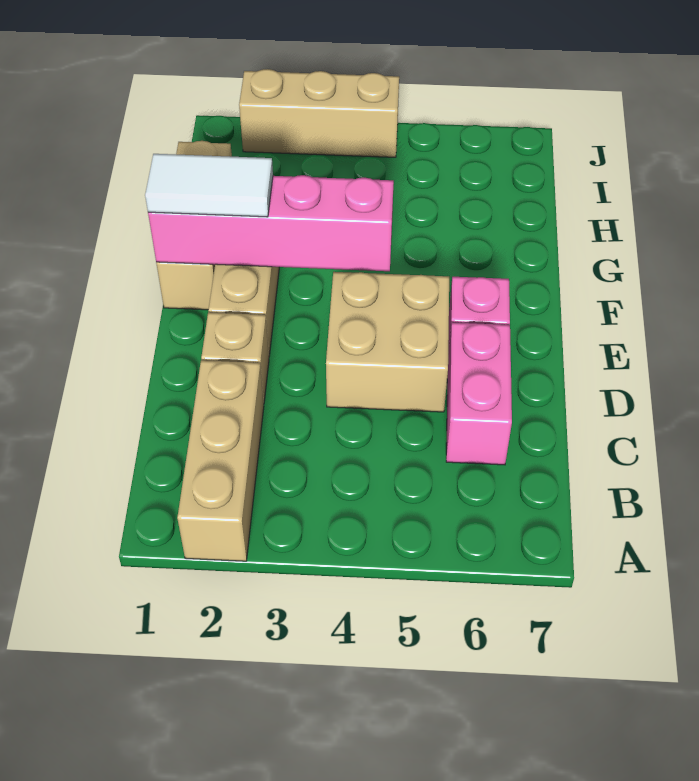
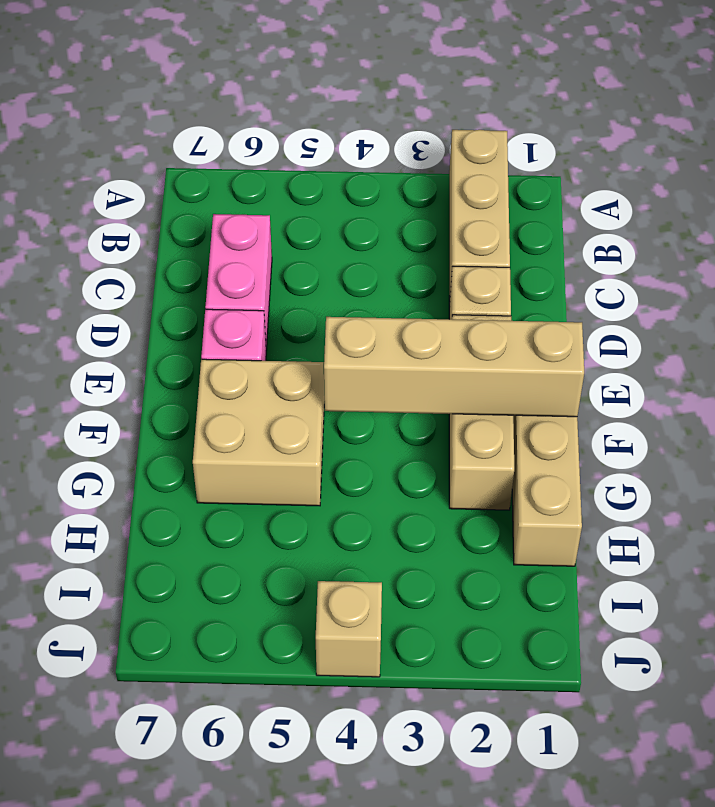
tan 2x2 brick [326,272,449,412] -> tan 2x2 brick moved to [193,359,324,506]
pink 1x4 brick [148,175,394,271] -> tan 1x4 brick [324,317,584,417]
white 1x2 tile [145,154,273,217] -> none
tan 1x3 brick [239,69,399,157] -> tan 1x1 brick [316,581,382,677]

